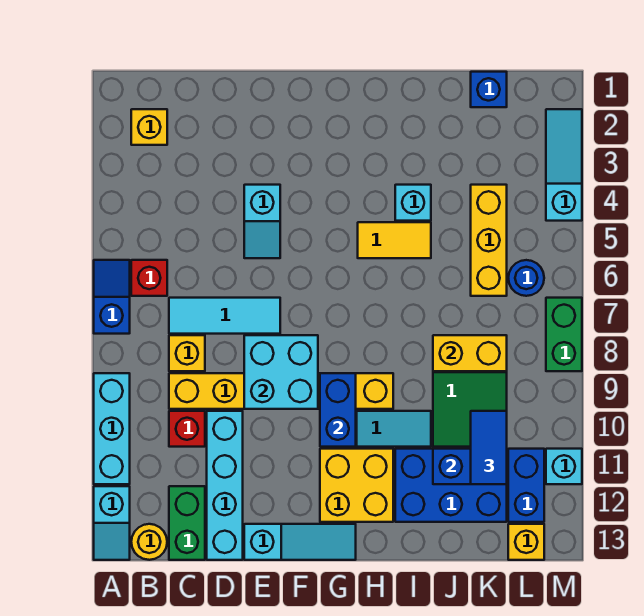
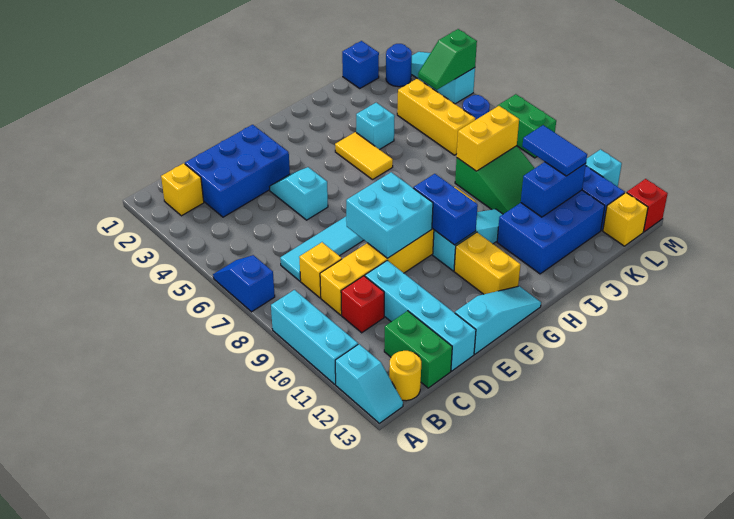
red 1x1 brick [131,260,167,296] -> red 1x1 brick moved to [627,179,668,232]
none -> blue 2x3 brick [185,125,290,217]
cyan 1x2 slope [244,185,280,258] -> cyan 1x2 slope turned to [269,167,328,220]
yellow 2x2 brick [320,449,393,522] -> yellow 1x2 brick [454,232,520,294]
yellow 1x2 tile [358,222,431,258] -> yellow 1x2 tile turned to [335,132,393,180]
none -> blue 1x1 round brick [386,44,412,87]
none -> green 1x2 slope [418,29,477,90]

